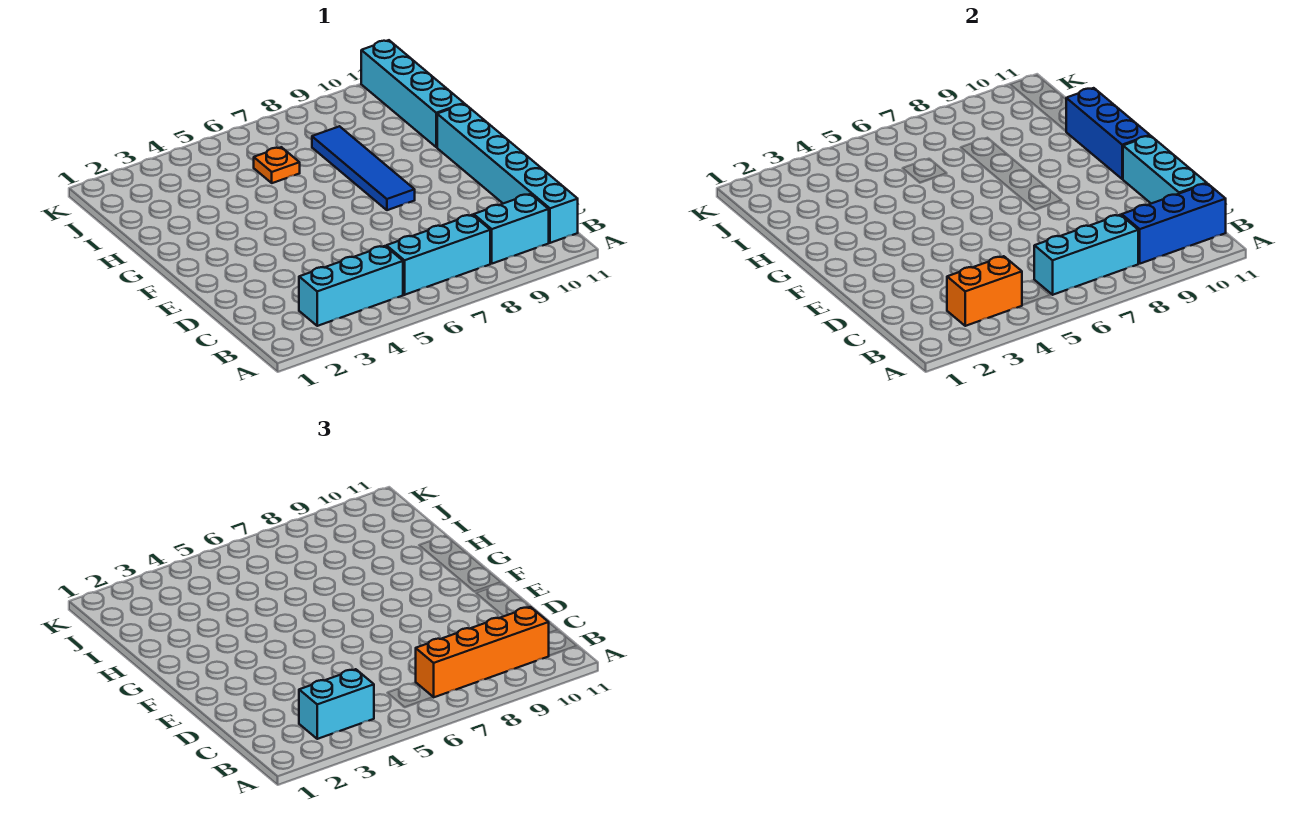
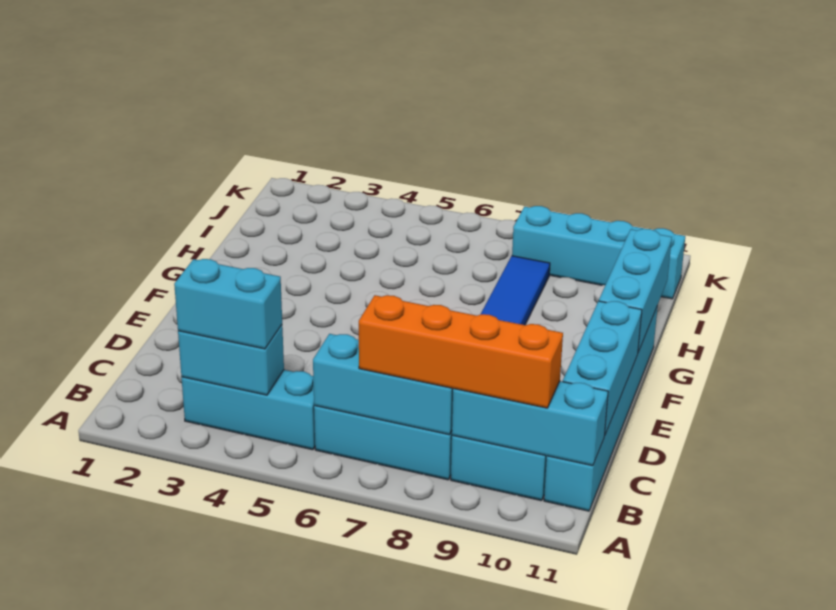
orange 1x2 brick [947,256,1022,326] -> cyan 1x2 brick [178,325,284,395]
blue 1x3 brick [1122,184,1226,264] -> cyan 1x3 brick [452,381,608,466]
blue 1x3 brick [1066,88,1150,179] -> cyan 1x3 brick [599,229,672,352]
cyan 1x4 brick [361,40,464,147] -> cyan 1x4 brick turned to [512,206,685,299]
orange 1x1 plate [254,147,300,183] -> none

